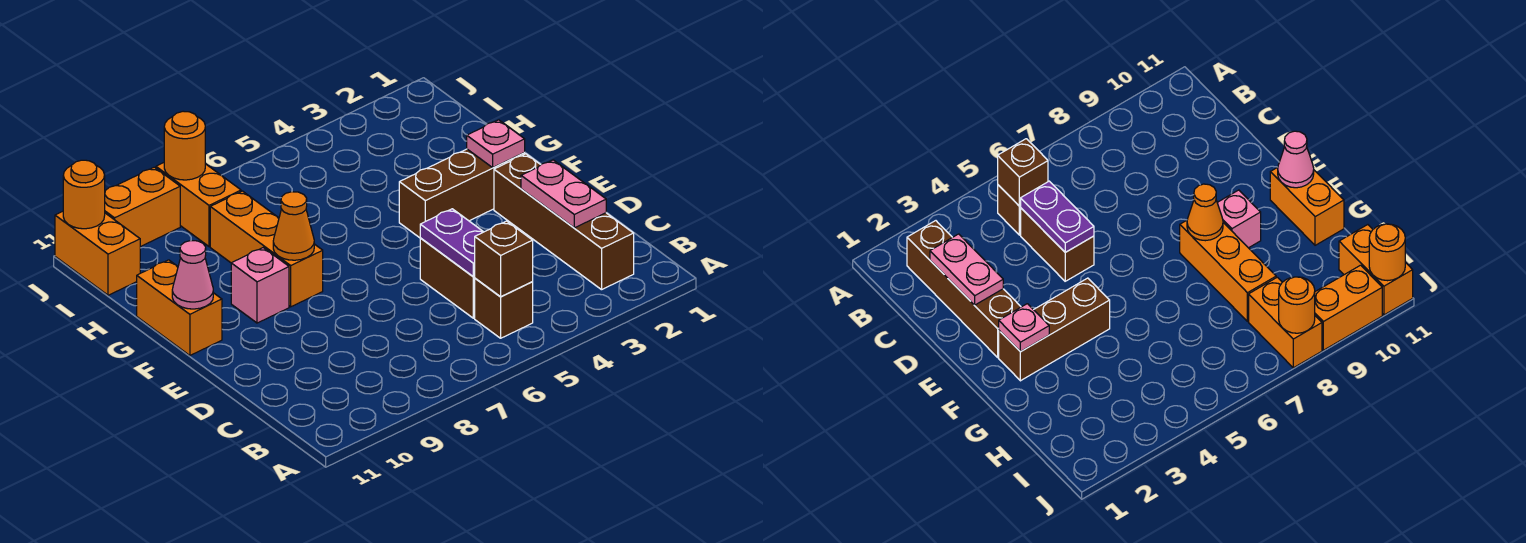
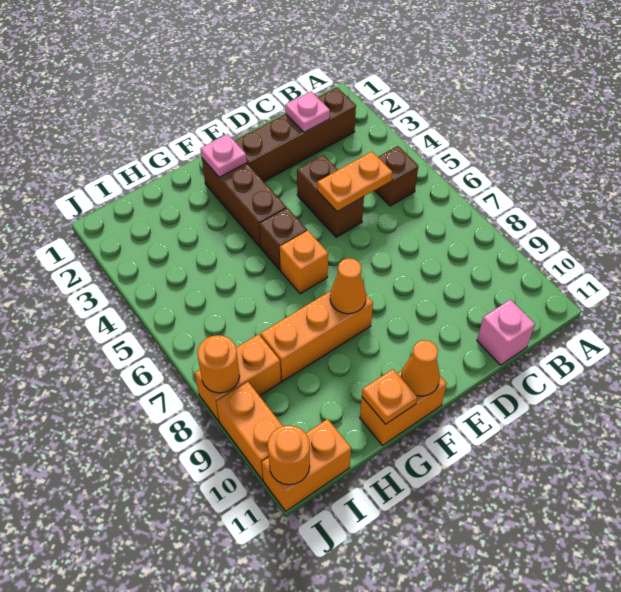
brown 1x1 brick [475,221,533,297] -> brown 1x1 brick moved to [259,208,307,270]
pink 1x2 plate [521,160,606,228] -> pink 1x1 plate [285,92,330,132]
brown 1x2 brick [420,238,475,318] -> brown 1x2 brick turned to [297,155,364,237]
purple 1x2 plate [420,209,483,277] -> orange 1x2 plate [317,152,392,212]
none -> orange 1x1 brick [280,231,328,294]
pink 1x1 brick [231,248,289,323] -> pink 1x1 brick moved to [477,299,535,365]
pink 1x1 cone [172,241,213,309] -> orange 1x1 cone [401,340,440,396]
none -> orange 1x1 plate [362,369,417,424]

